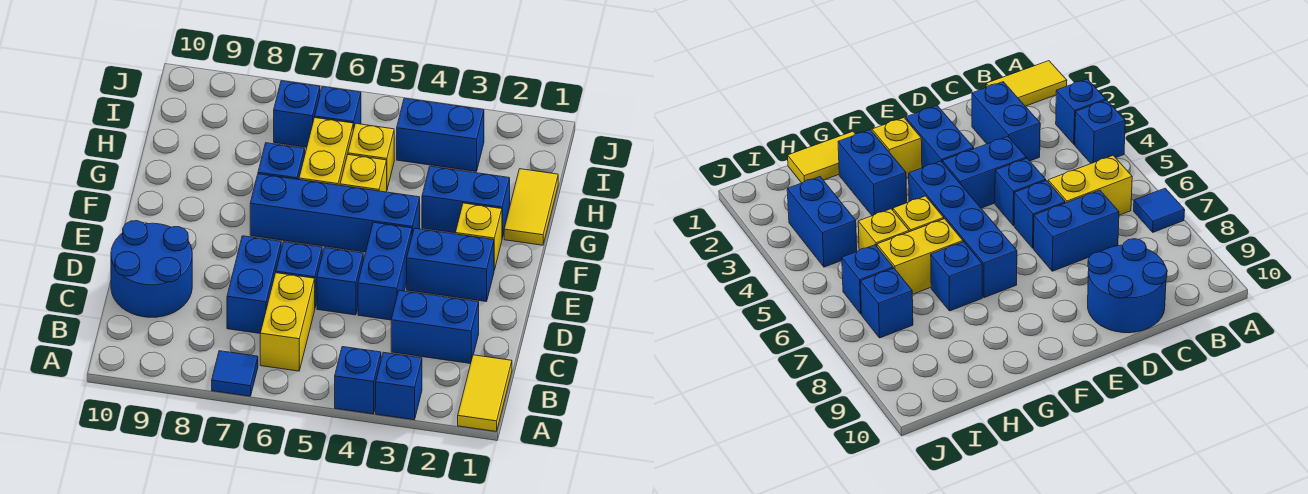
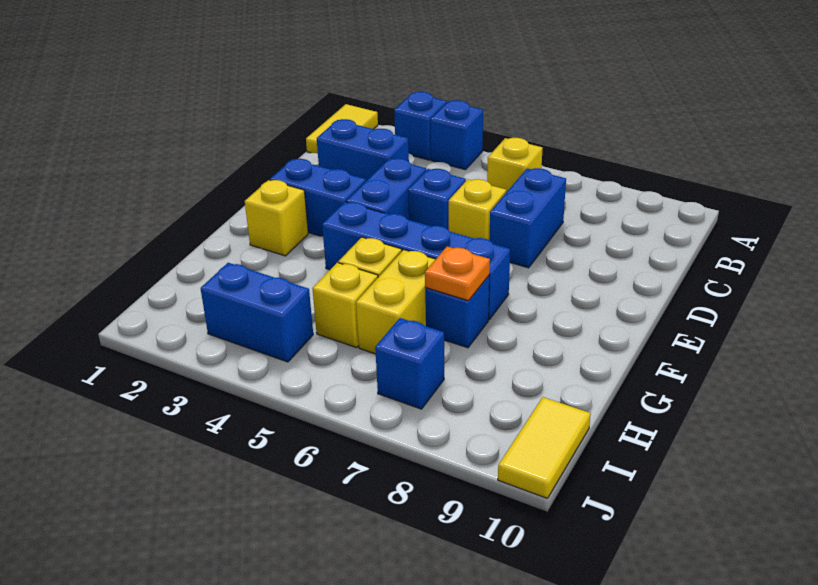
blue 1x1 tile [212,351,258,396] -> none
yellow 1x2 brick [260,273,315,371] -> yellow 1x1 brick [487,138,543,191]
blue 2x2 round brick [111,221,192,317] -> none
blue 1x1 brick [276,242,322,307] -> yellow 1x1 brick [449,179,507,240]
yellow 1x2 tile [504,169,558,245] -> yellow 1x2 tile moved to [498,397,591,498]
blue 1x2 brick [422,166,510,238] -> none
none -> orange 1x1 plate [425,247,490,301]
blue 1x1 brick [315,87,361,130] -> none

